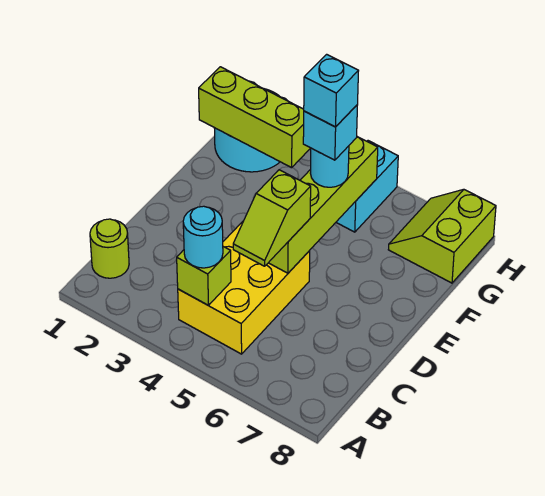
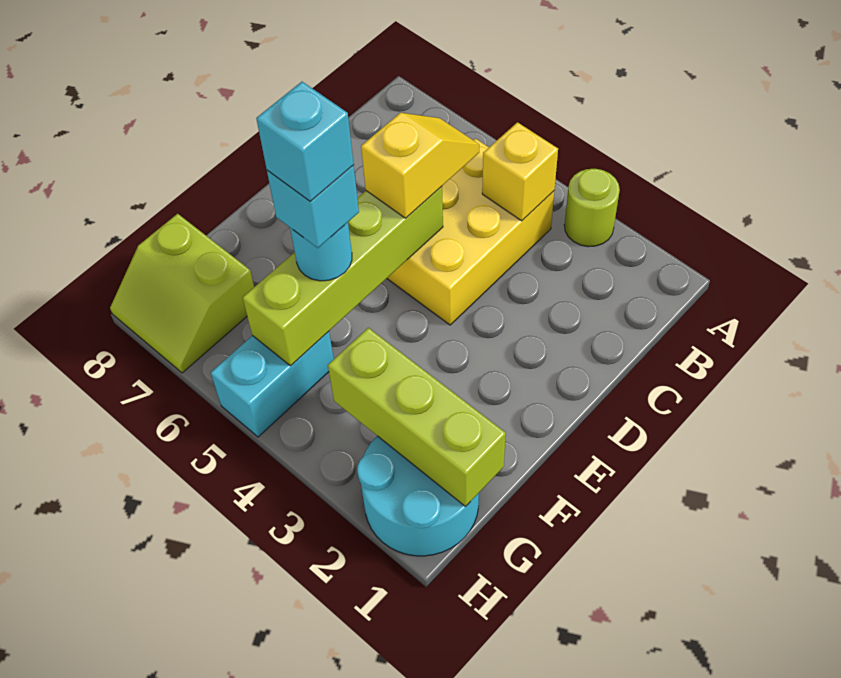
lime 1x1 round brick [90,219,129,278] -> lime 1x1 round brick moved to [564,169,620,247]
lime 1x1 brick [177,247,231,305] -> yellow 1x1 brick [482,122,558,221]
cyan 1x1 round brick [183,206,223,268] -> none
lime 1x2 slope [233,170,311,266] -> yellow 1x2 slope [361,113,479,218]
lime 2x2 slope [388,189,496,283] -> lime 2x2 slope turned to [110,214,254,373]

